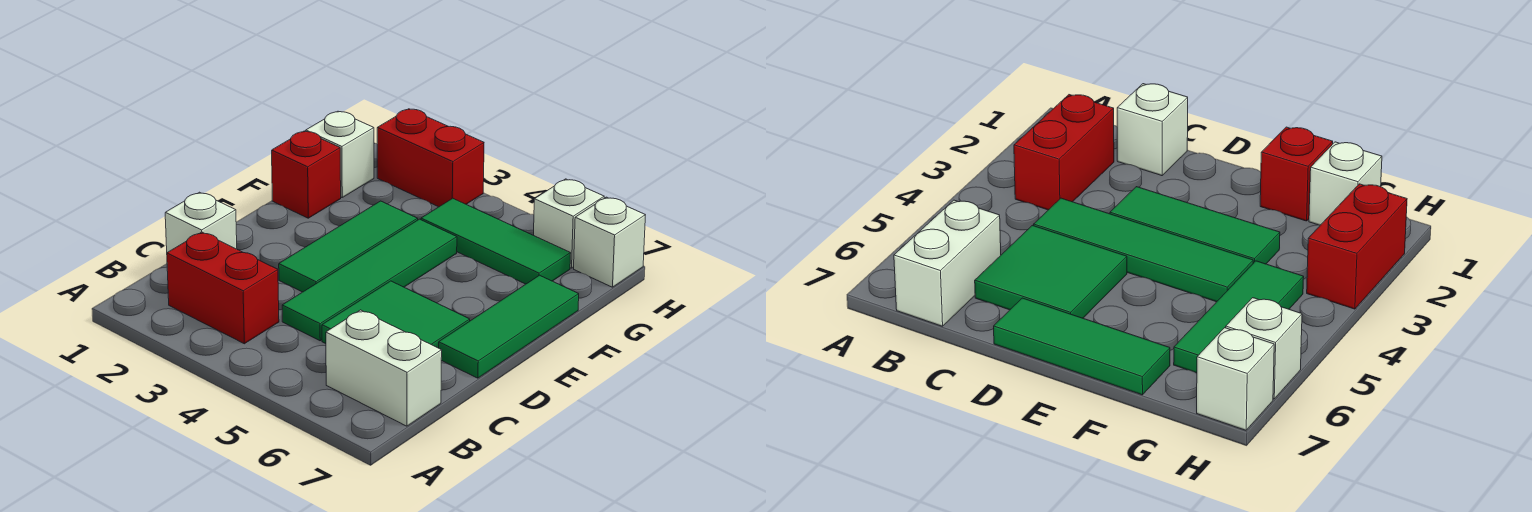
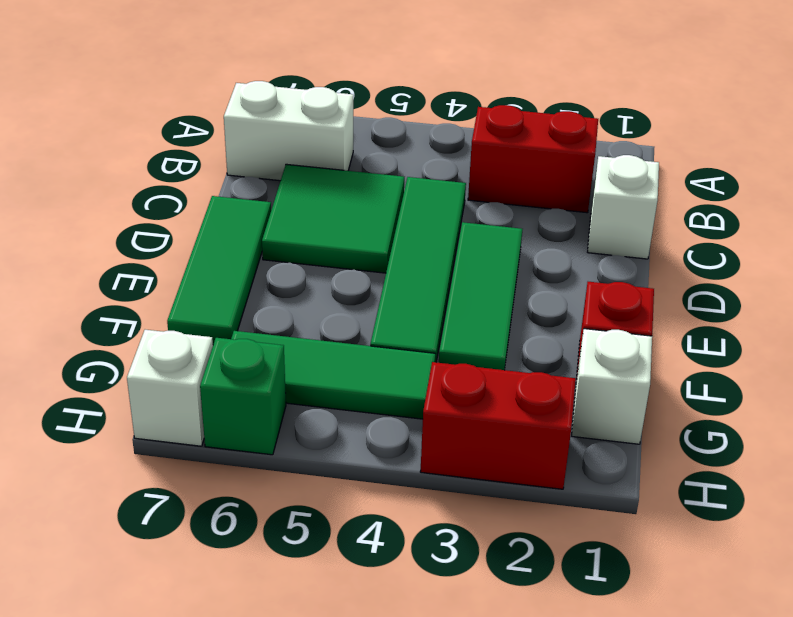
white 1x1 brick [534,179,604,268] -> green 1x1 brick [200,338,286,455]

